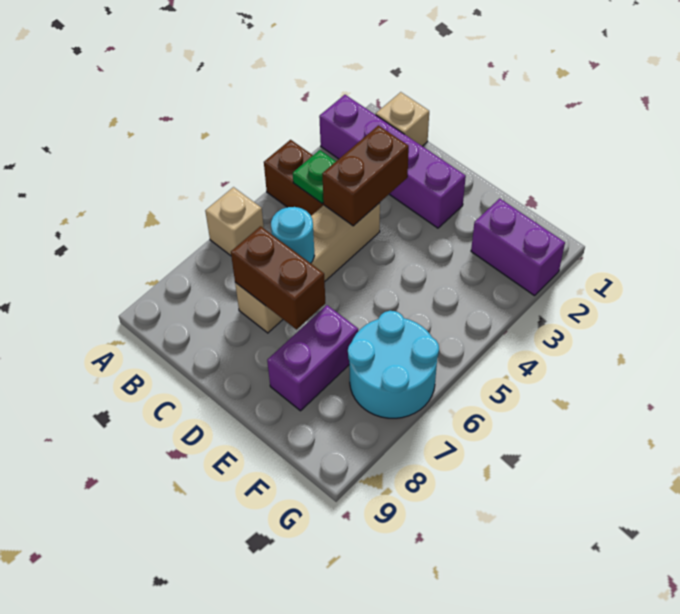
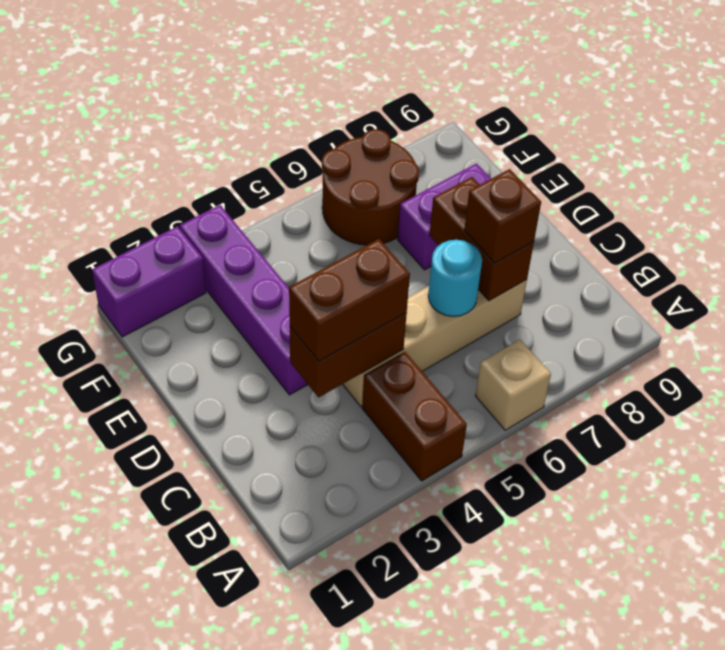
purple 1x4 brick [319,95,466,228] -> purple 1x4 brick moved to [180,205,308,395]
tan 1x1 brick [376,92,429,146] -> none
green 1x1 plate [293,150,336,203] -> none
none -> brown 1x2 brick [289,239,410,361]
none -> brown 1x1 brick [464,169,541,263]
purple 1x2 brick [471,198,565,296] -> purple 1x2 brick turned to [92,226,206,337]
cyan 2x2 round brick [348,311,439,418] -> brown 2x2 round brick [322,129,419,245]

